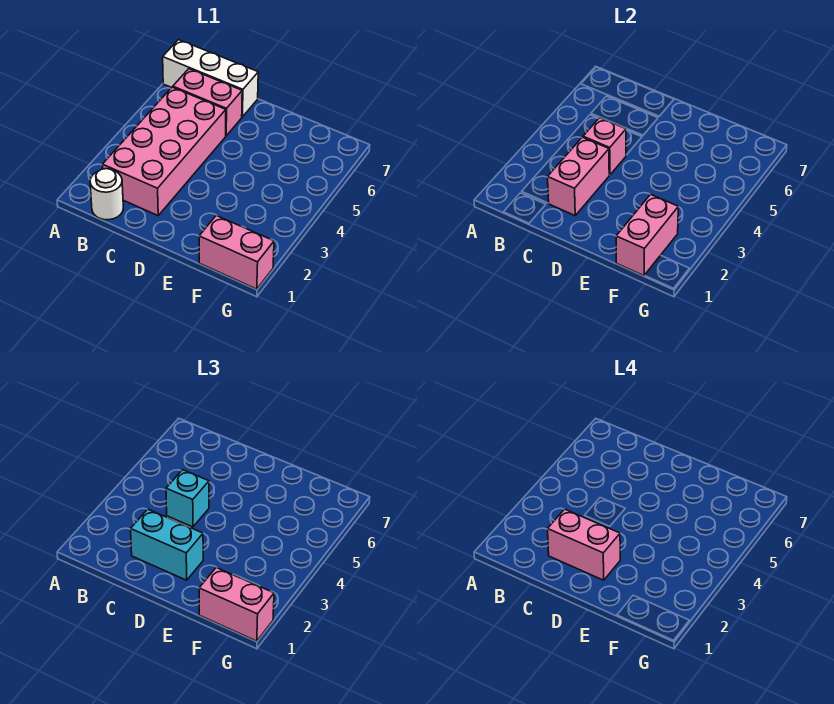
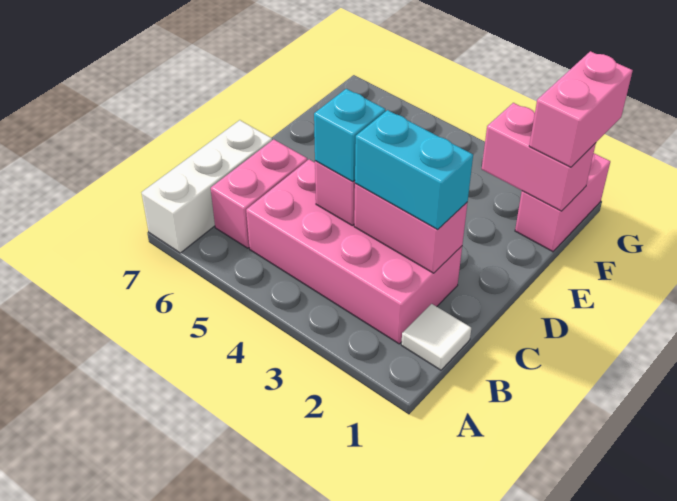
white 1x1 round brick [90,169,123,220] -> white 1x1 tile [401,304,471,370]
cyan 1x2 brick [131,509,203,580] -> cyan 1x2 brick turned to [355,110,473,230]
pink 1x2 brick [548,509,620,580] -> none

